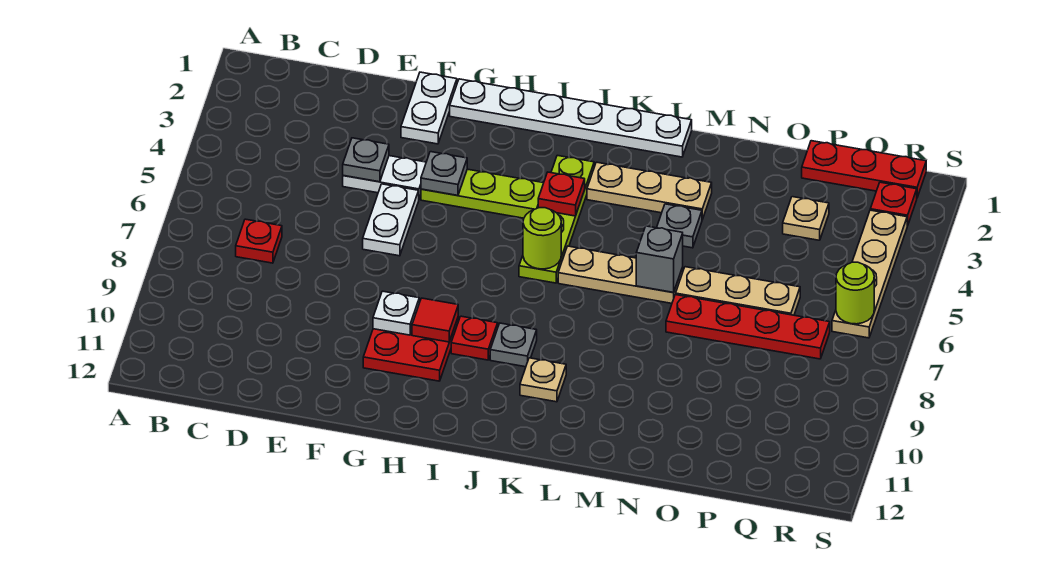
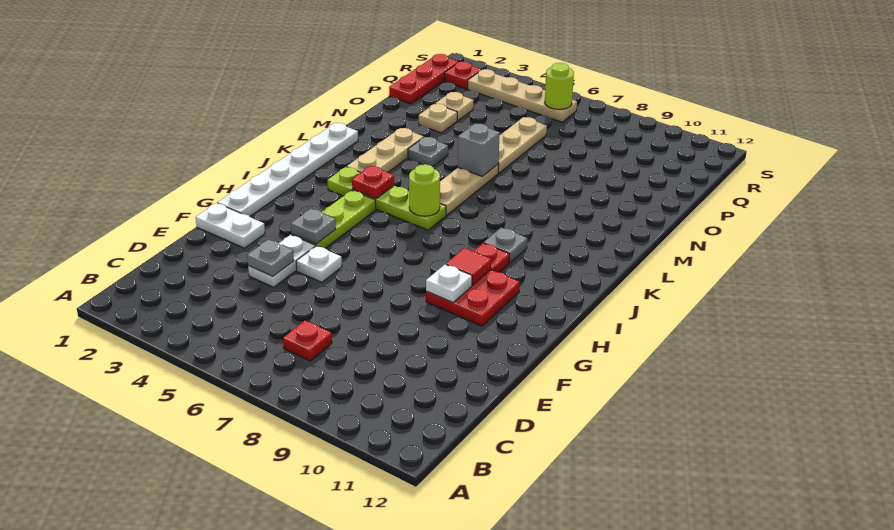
white 1x2 plate [363,184,419,256] -> white 1x1 plate [296,246,342,282]
tan 1x1 plate [520,358,566,402] -> tan 1x1 plate moved to [419,104,457,133]
red 1x4 plate [666,295,830,359] -> none

